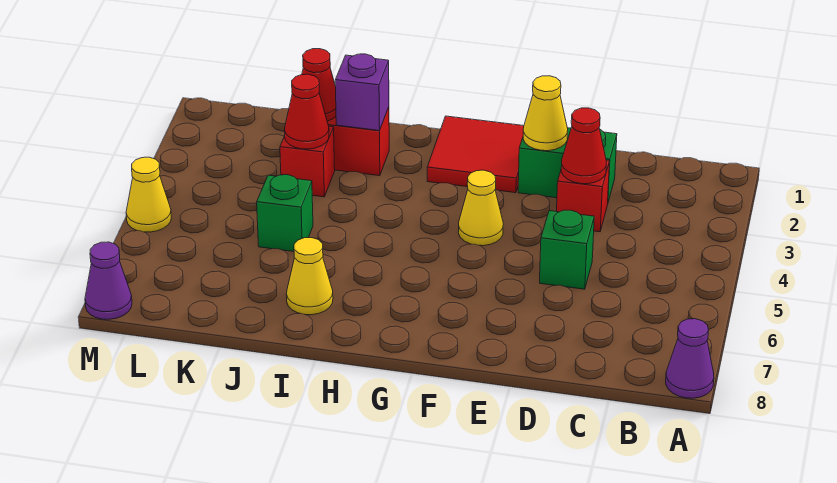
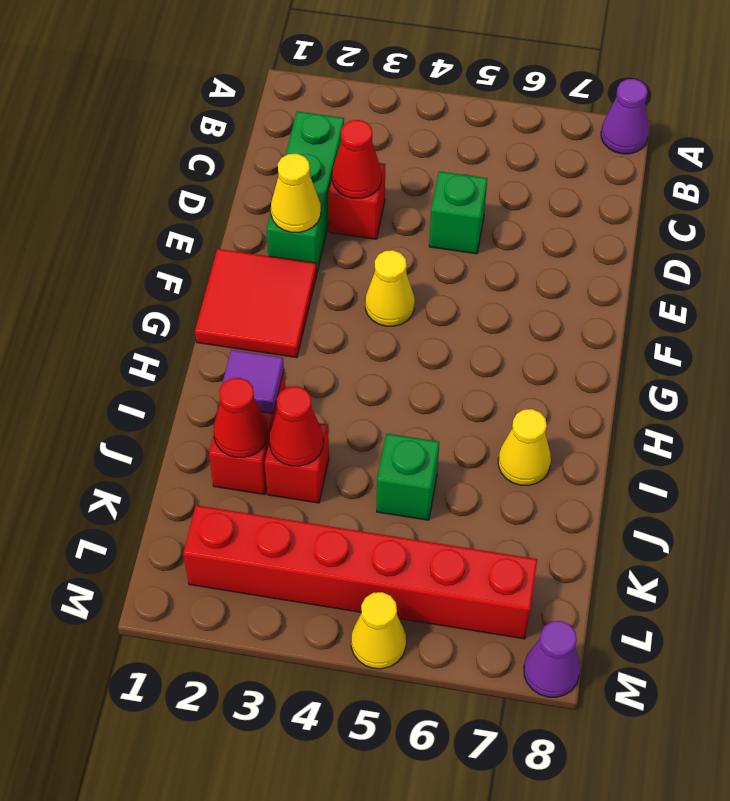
green 1x2 brick [518,128,617,202] -> green 1x3 brick [267,111,344,272]
purple 1x1 brick [335,54,389,131] -> purple 1x1 tile [222,350,284,413]
none -> red 1x6 brick [183,505,537,639]

